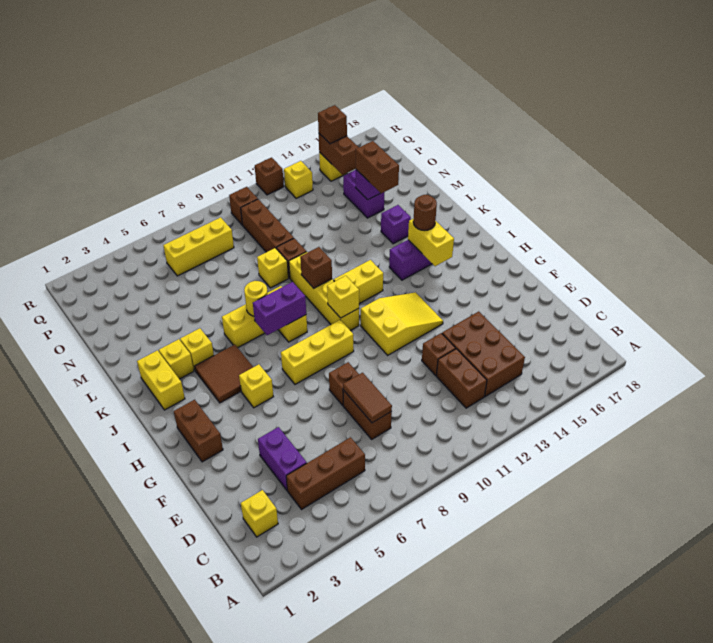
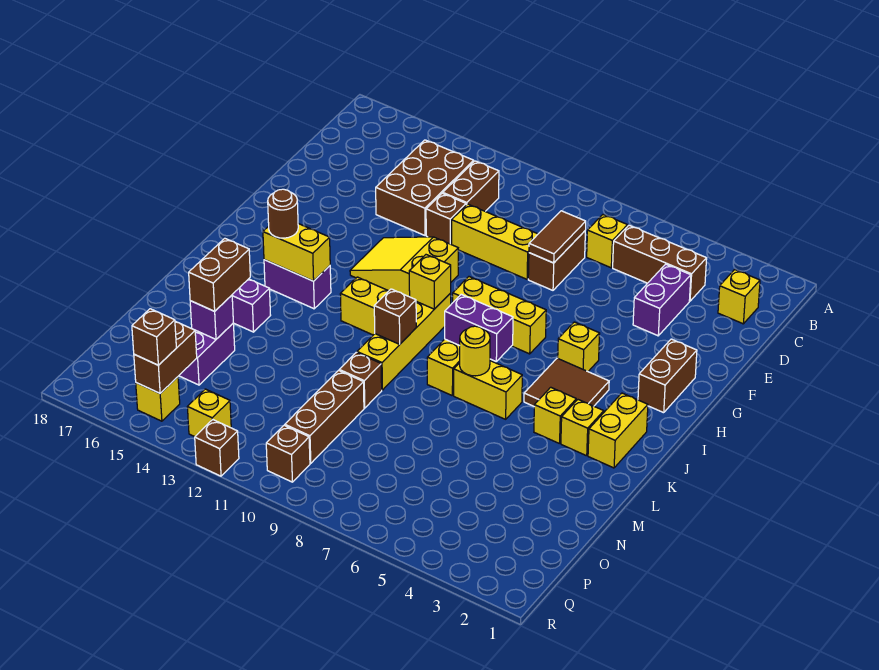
brown 1x1 brick [329,362,359,405] -> none
yellow 1x2 brick [408,219,454,266] -> yellow 1x2 brick turned to [263,224,330,281]
yellow 1x1 brick [257,248,288,288] -> yellow 1x1 brick moved to [587,215,628,268]
yellow 1x3 brick [163,217,234,276] -> yellow 1x3 brick moved to [452,204,538,279]

